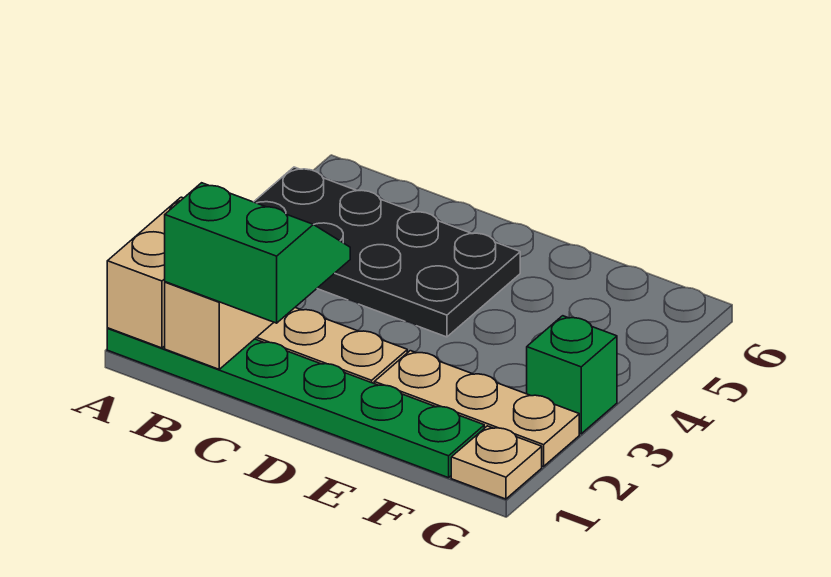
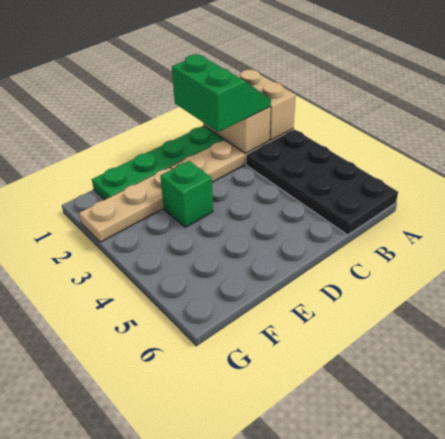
black 2x4 plate [254,167,520,337] -> black 2x4 plate turned to [246,129,398,235]
green 2x2 slope [165,183,350,323] -> green 2x2 slope turned to [172,55,271,132]
tan 1x1 plate [451,426,542,499] -> none
green 1x1 brick [527,316,617,434] -> green 1x1 brick moved to [160,161,213,227]

